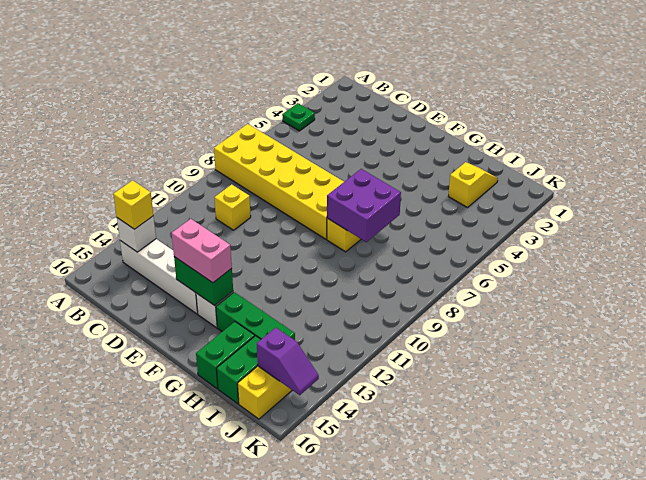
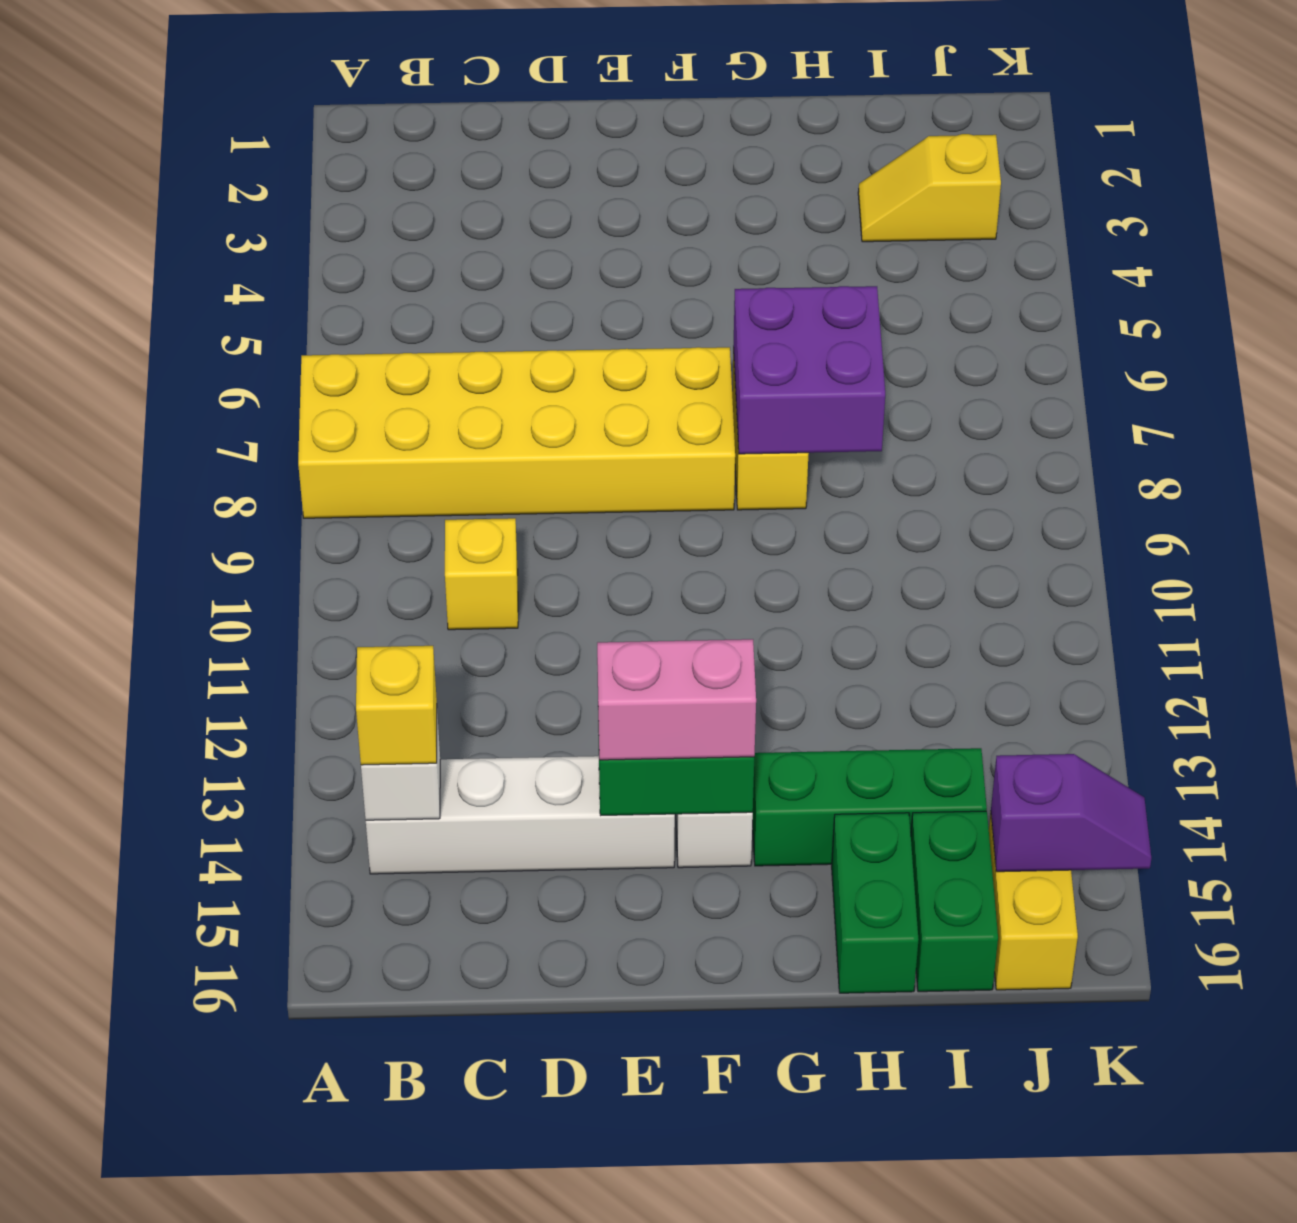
green 1x1 plate [282,103,315,131] -> none
yellow 1x2 slope [448,162,498,208] -> yellow 1x2 slope turned to [858,134,1001,242]

